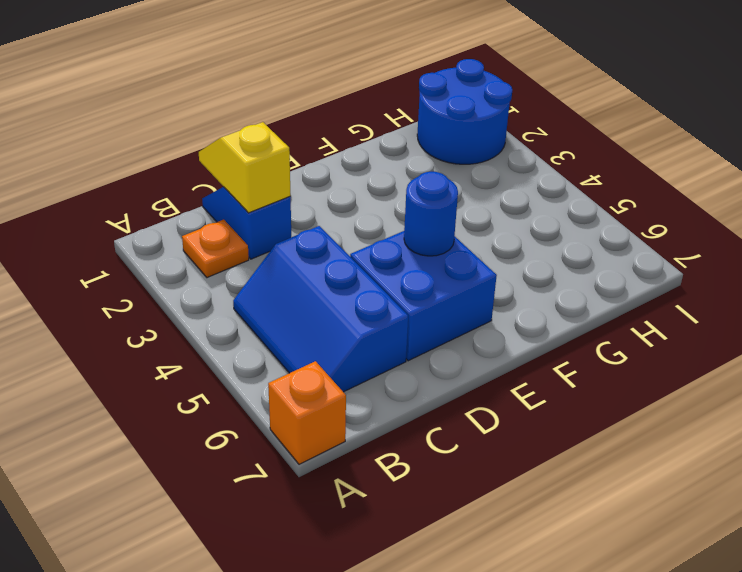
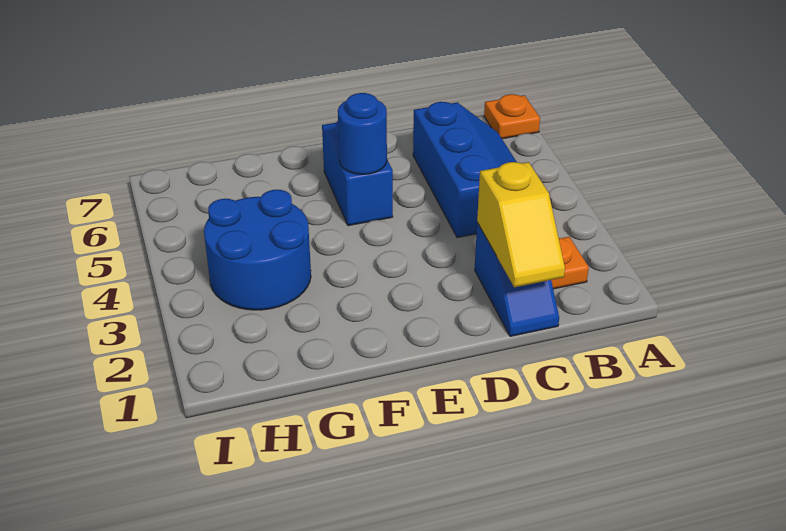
orange 1x1 brick [268,361,346,464] -> orange 1x1 plate [484,94,540,139]
blue 2x2 brick [350,231,497,361] -> blue 1x2 brick [322,121,393,226]
blue 2x2 round brick [417,59,512,164] -> blue 2x2 round brick moved to [204,190,311,310]

